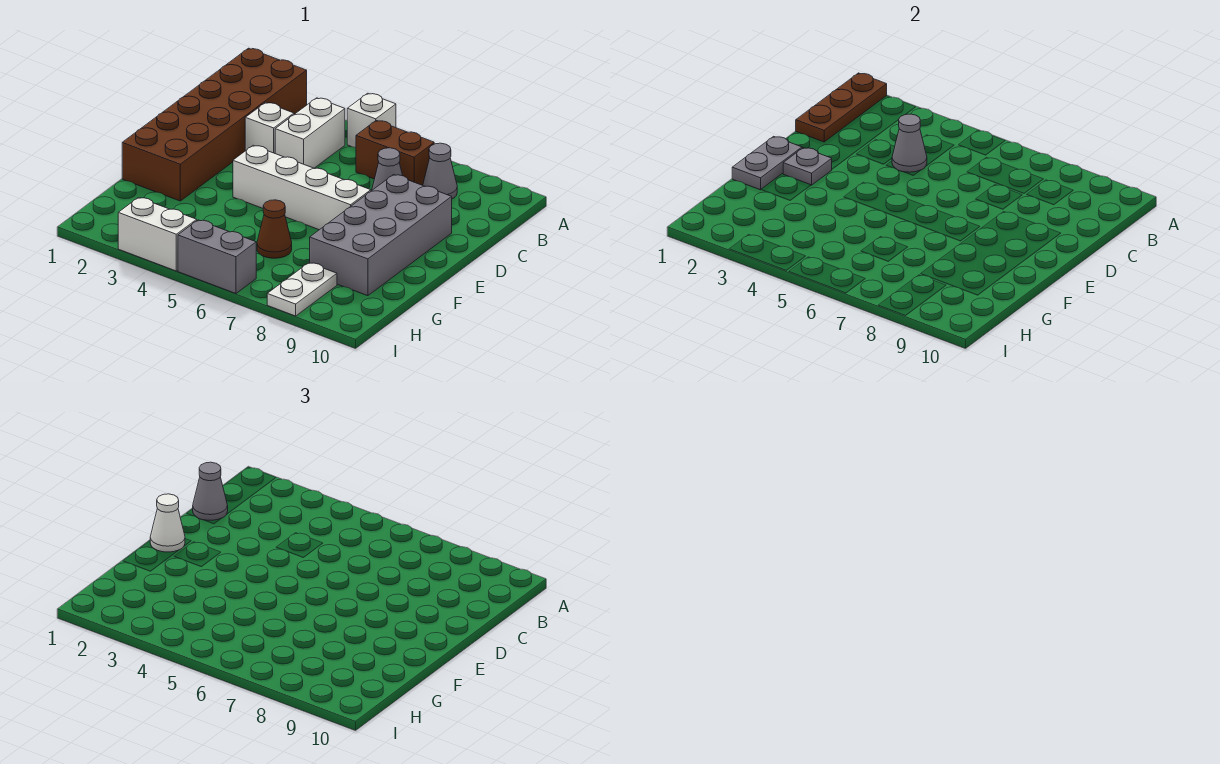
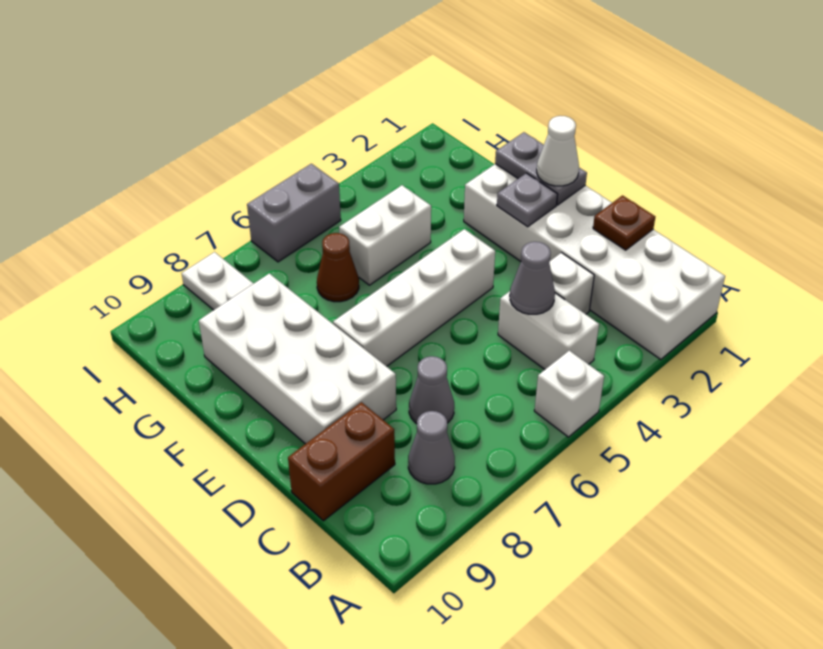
brown 2x6 brick [122,48,307,201] -> white 2x6 brick [464,164,725,360]
brown 1x3 plate [796,73,887,142] -> brown 1x1 plate [593,195,655,250]
brown 1x2 brick [356,120,434,185] -> brown 1x2 brick moved to [288,402,395,521]
grey 1x1 cone [193,462,228,520] -> none
grey 2x4 brick [310,175,452,296] -> white 2x4 brick [199,273,396,444]
white 1x2 brick [118,198,197,271] -> white 1x2 brick moved to [339,185,431,285]

